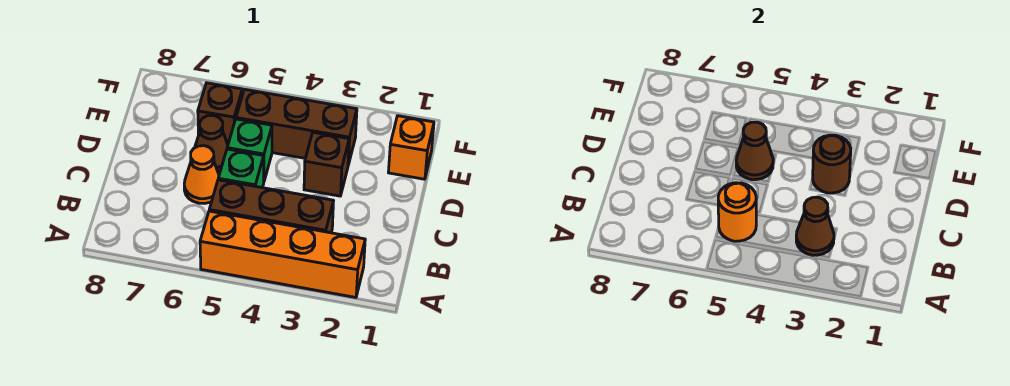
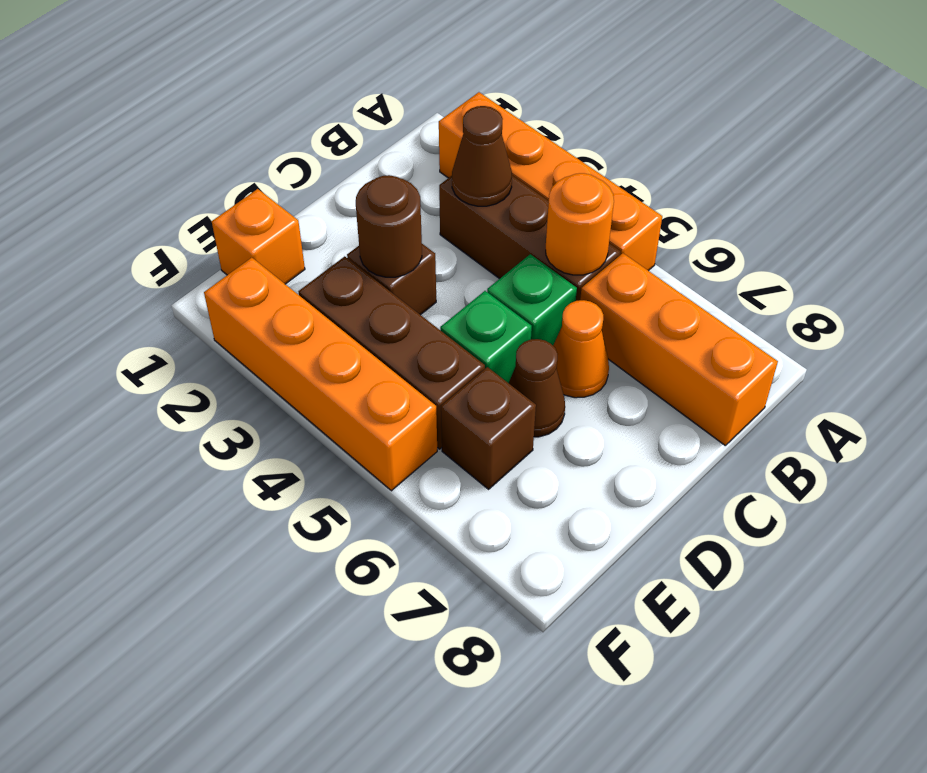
none -> orange 1x3 brick [580,253,778,445]
brown 1x1 cone [736,122,773,180] -> none
none -> orange 1x4 brick [204,258,437,491]

